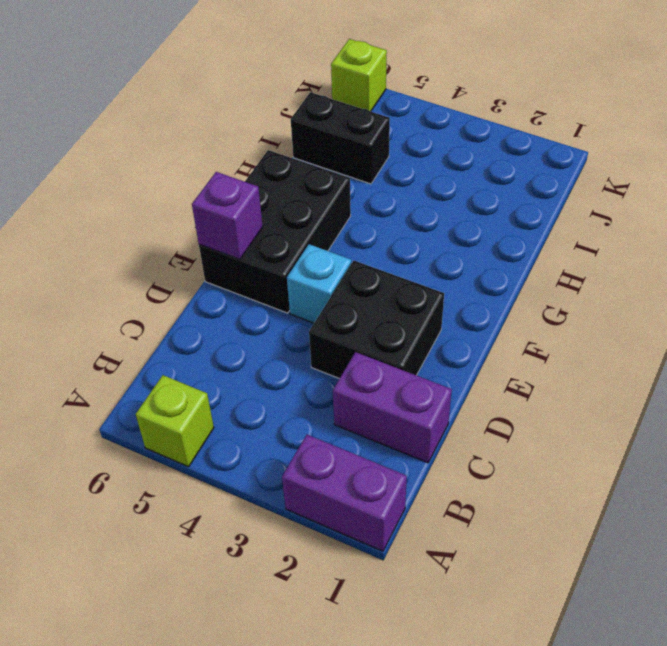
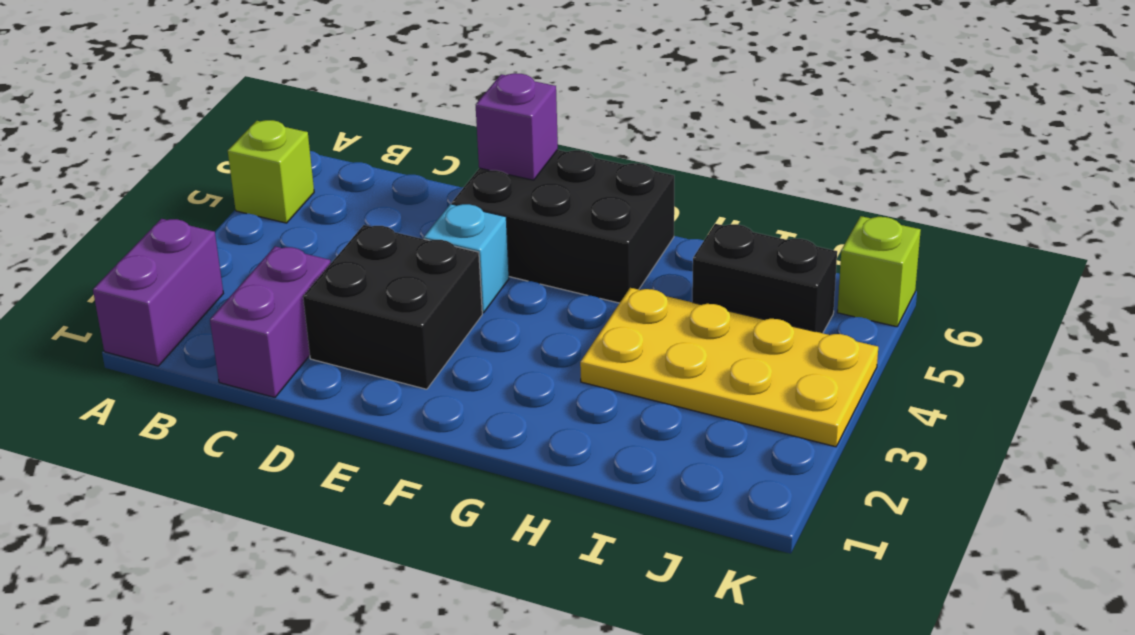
none -> yellow 2x4 plate [580,288,878,447]
black 1x2 brick [291,92,390,184] -> black 1x2 brick turned to [692,224,837,333]

